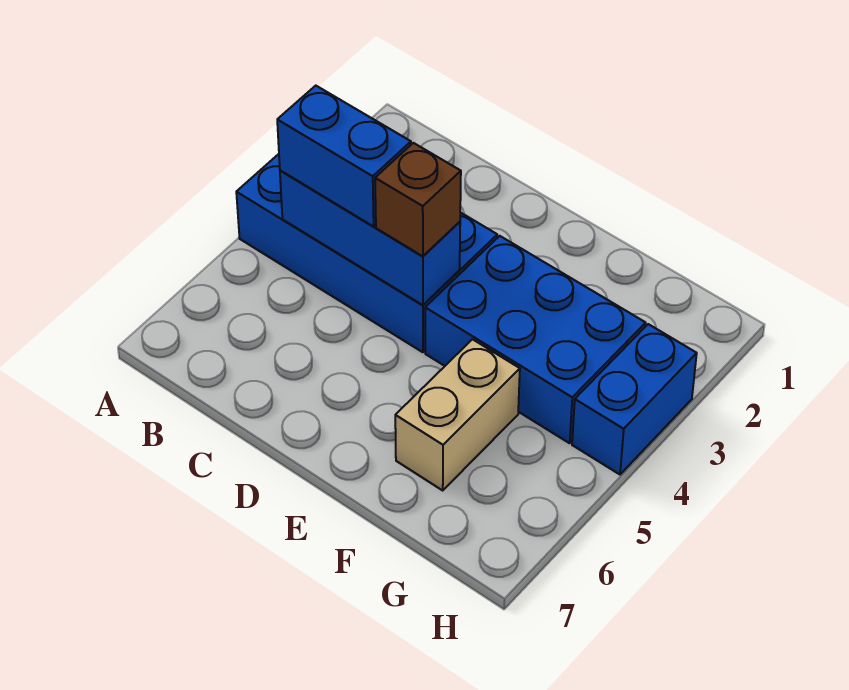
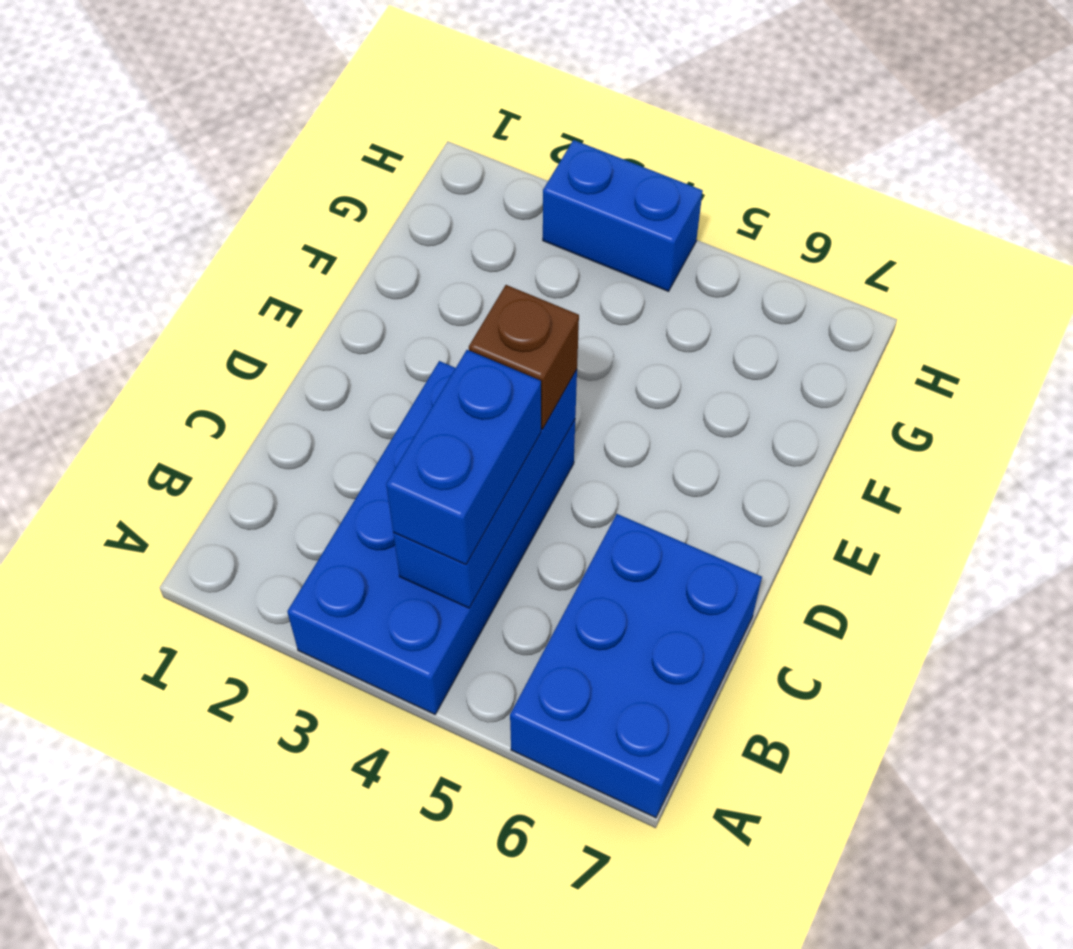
blue 2x3 brick [425,236,646,443] -> blue 2x3 brick moved to [510,514,762,818]
tan 1x2 brick [395,339,520,490] -> none

